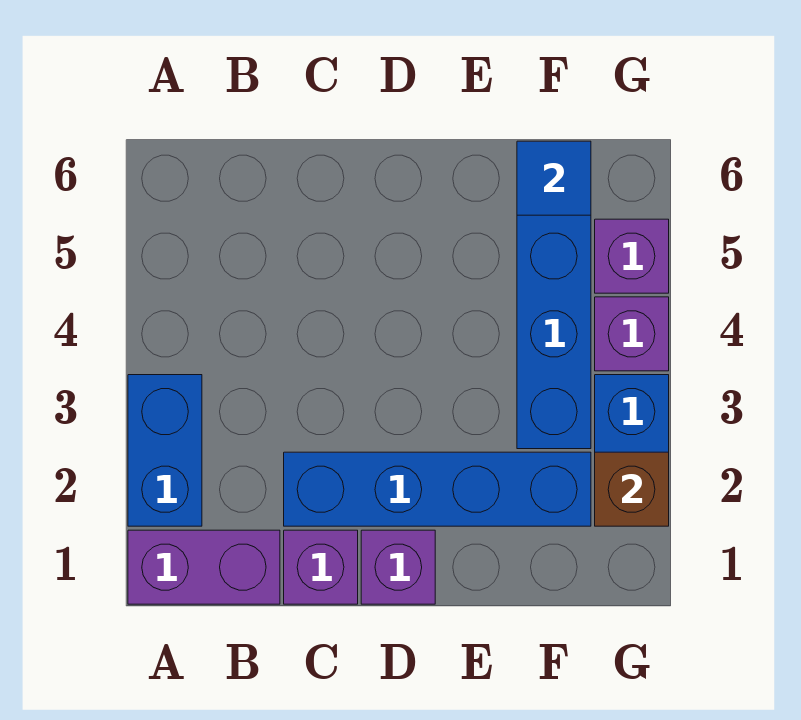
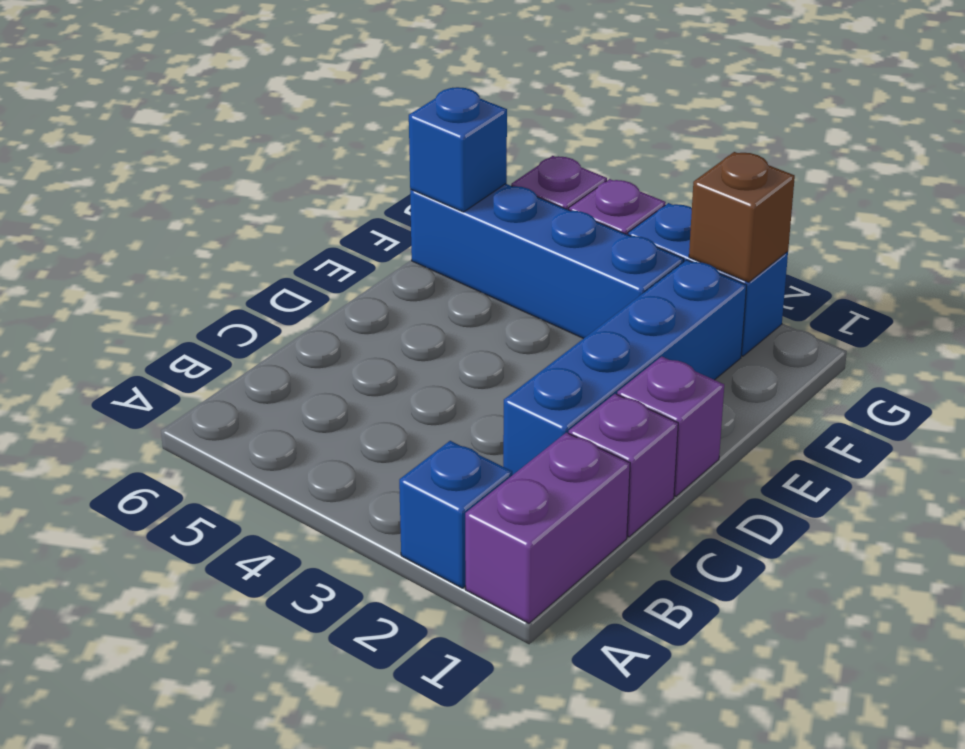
blue 1x2 brick [128,375,202,526] -> blue 1x1 brick [399,441,512,588]
blue 1x1 tile [517,141,591,215] -> blue 1x1 brick [409,87,507,212]

